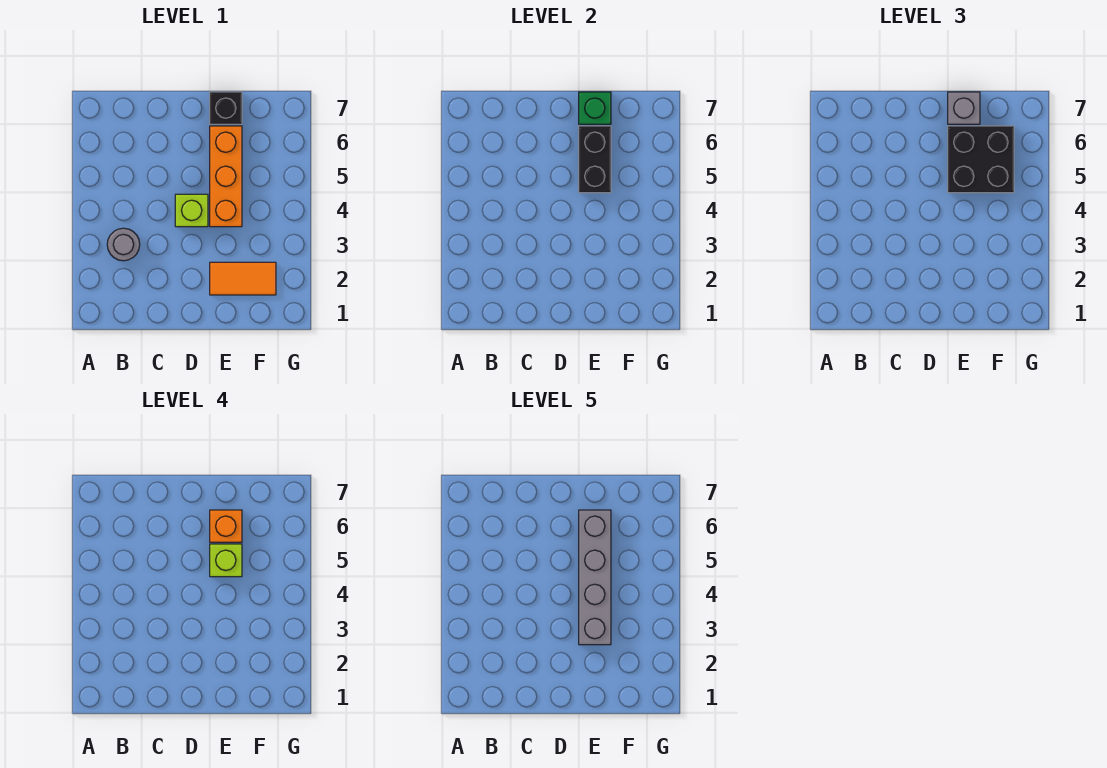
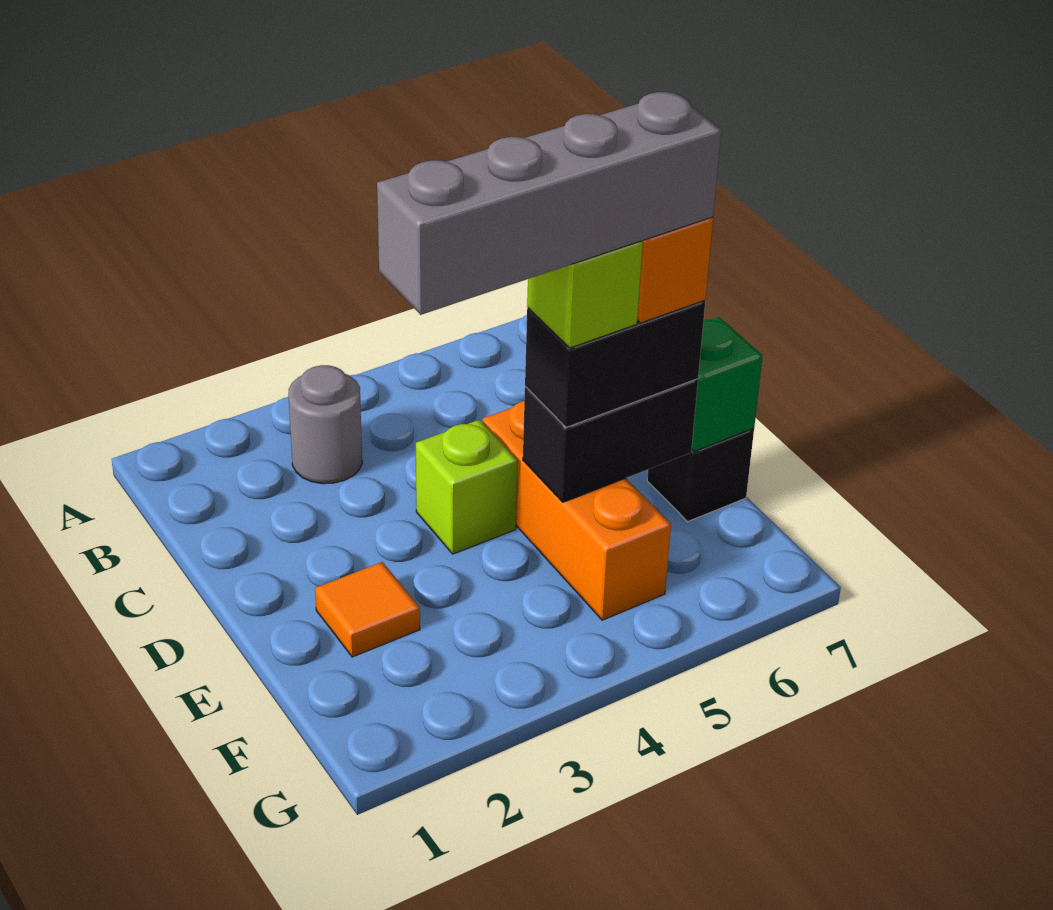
orange 1x2 tile [210,262,276,295] -> orange 1x1 tile [315,562,420,657]
orange 1x3 brick [210,126,242,227] -> orange 1x3 brick turned to [483,401,671,620]
black 2x2 brick [948,126,1014,193] -> black 1x2 brick [525,300,705,427]
grey 1x1 brick [948,92,980,124] -> none

